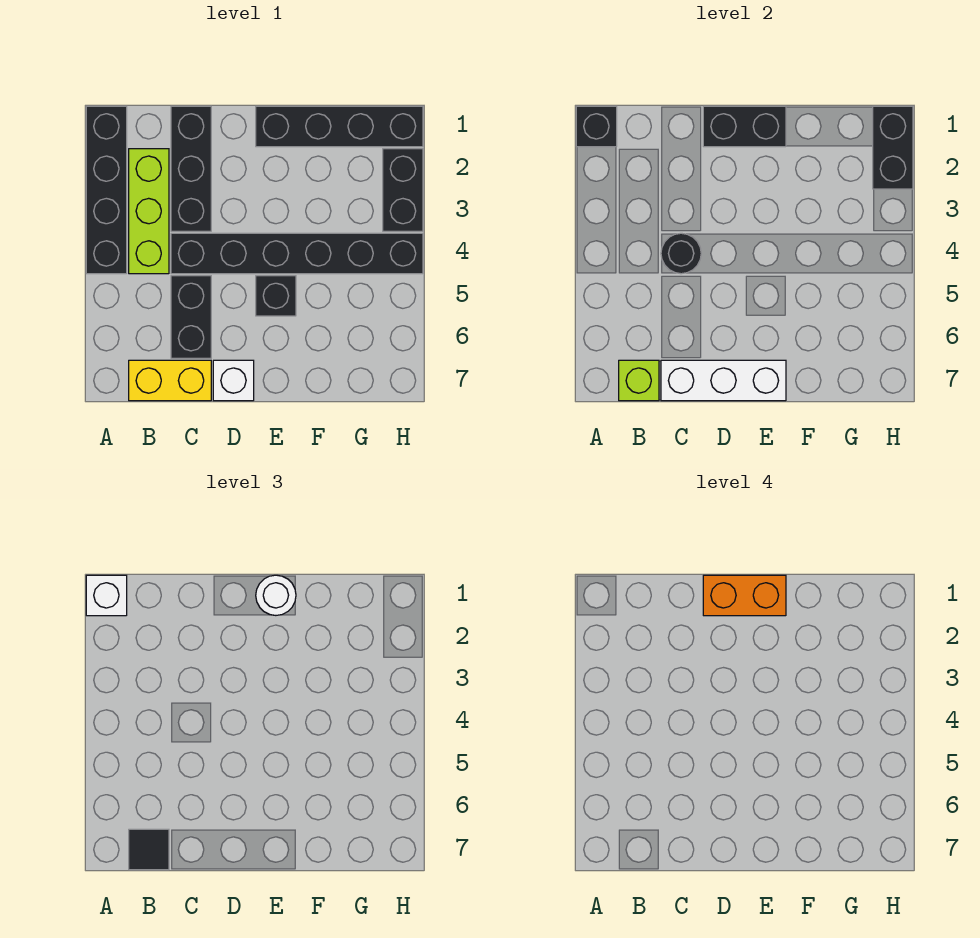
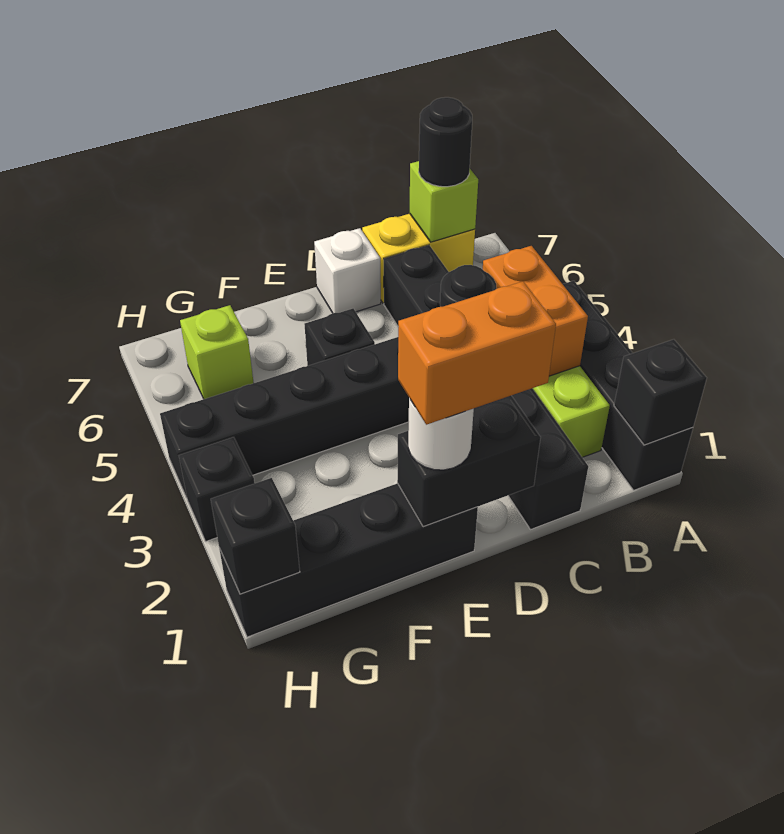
white 1x1 brick [86,575,127,616] -> none
none -> orange 1x2 brick [483,246,588,376]
black 1x1 tile [129,829,169,870] -> black 1x1 round brick [419,97,472,187]
white 1x3 brick [661,360,786,401] -> none
none -> lime 1x1 brick [180,305,254,399]
black 1x2 brick [873,106,913,189] -> black 1x1 brick [211,478,300,594]
black 1x2 brick [383,149,423,231] -> black 1x1 brick [179,437,255,541]

